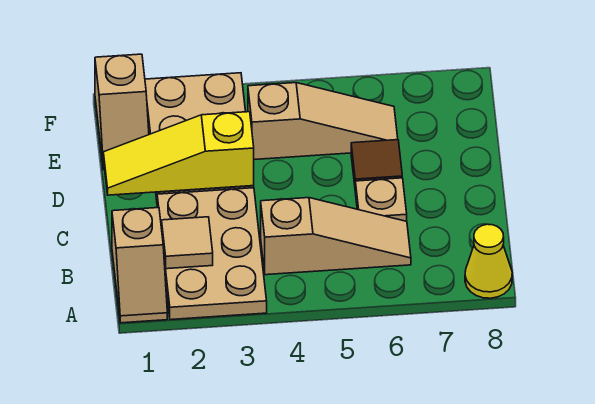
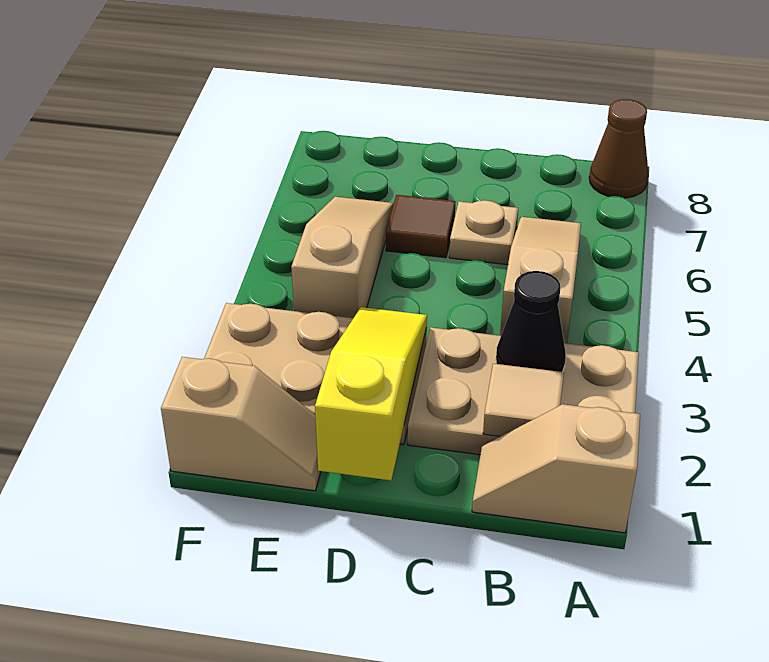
tan 1x2 slope [112,208,167,323] -> tan 1x2 slope turned to [472,404,640,533]
yellow 1x1 cone [465,224,512,298] -> brown 1x1 cone [589,99,648,198]
none -> black 1x1 cone [496,271,566,372]
yellow 1x3 slope [103,112,254,195] -> yellow 1x3 slope turned to [315,307,427,480]

